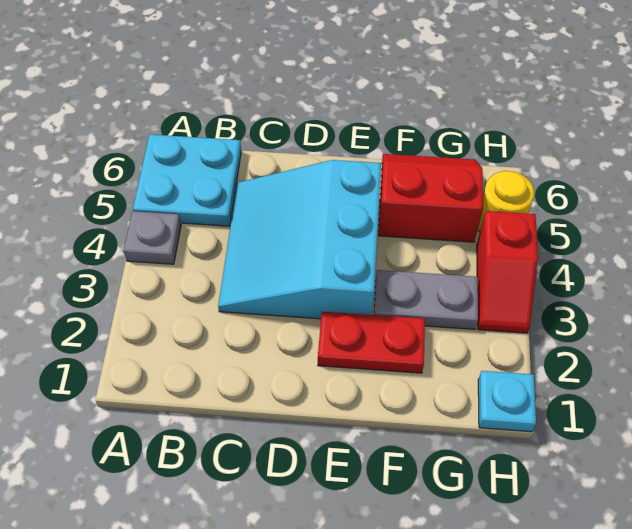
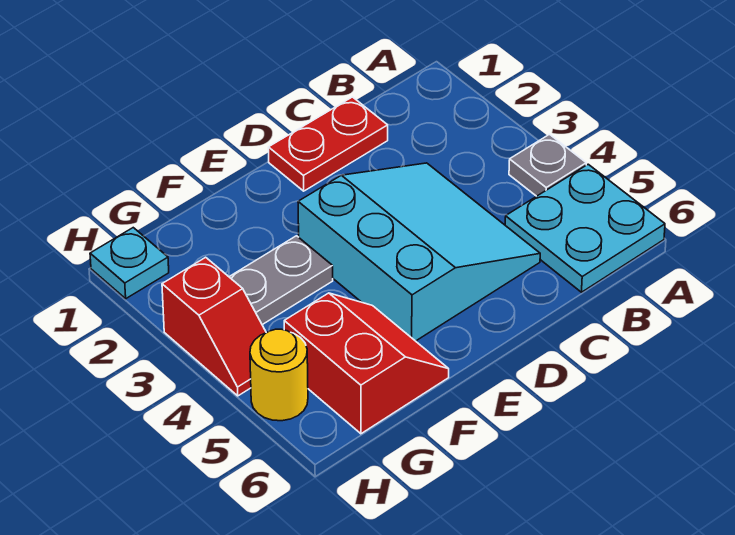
red 1x2 plate [318,311,425,373] -> red 1x2 plate moved to [268,97,388,191]
red 2x2 slope [378,154,483,242] -> red 2x2 slope turned to [284,293,449,434]
red 1x2 slope [477,211,538,333] -> red 1x2 slope turned to [162,257,266,396]

